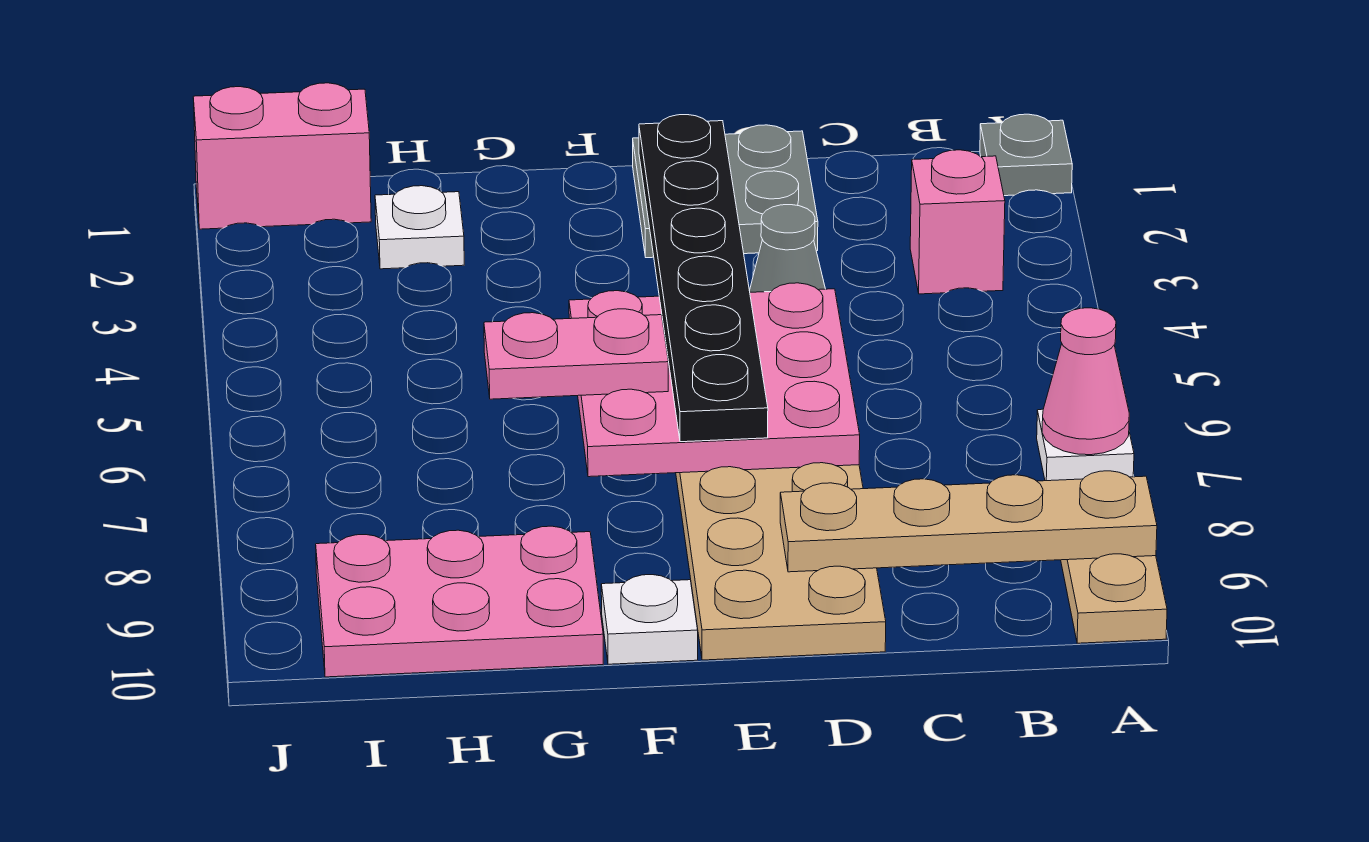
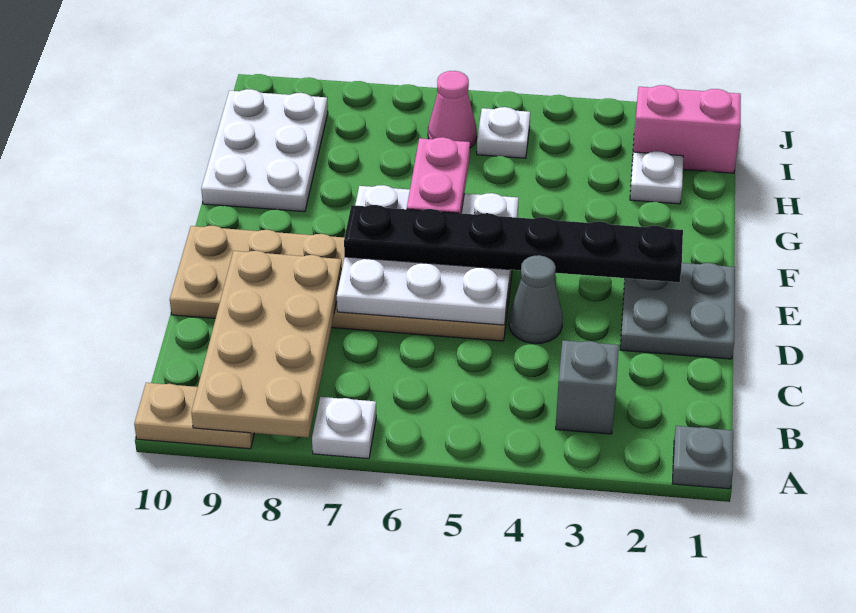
pink 1x1 cone [1042,308,1129,455] -> pink 1x1 cone moved to [428,71,477,148]
tan 1x4 plate [780,471,1157,572] -> tan 2x4 plate [191,251,342,438]
pink 1x1 brick [910,150,1005,294] -> grey 1x1 brick [556,340,619,434]
pink 3x3 plate [569,283,860,477] -> white 3x3 plate [337,185,519,325]
white 1x1 plate [601,575,698,664] -> white 1x1 plate moved to [477,107,530,158]
pink 2x3 plate [316,526,603,677] -> white 2x3 plate [201,89,328,212]
pink 1x2 brick [193,83,371,229] -> pink 1x2 brick turned to [632,85,741,173]

